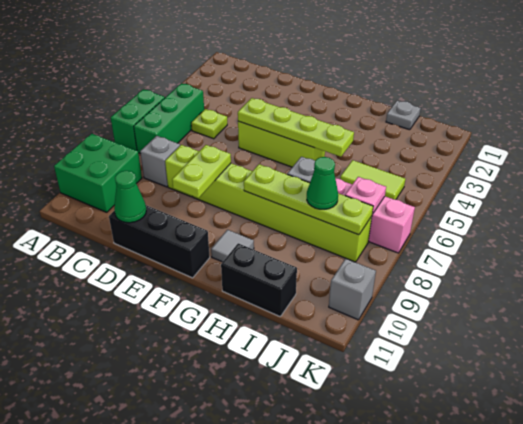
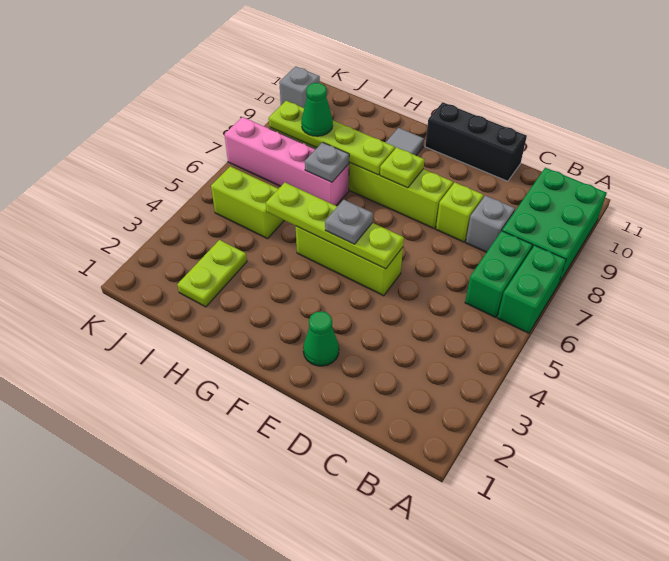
green 2x2 brick [54,134,142,212] -> green 2x3 brick [502,168,607,283]
green 1x3 brick [134,83,204,153] -> green 1x2 brick [465,231,532,317]
lime 1x1 plate [191,109,227,139] -> lime 1x1 plate moved to [380,147,425,188]
green 1x1 cone [114,171,146,223] -> green 1x1 cone moved to [303,311,339,366]
lime 1x2 plate [172,145,231,198] -> lime 1x2 plate moved to [177,240,247,307]
black 1x2 brick [221,243,297,316] -> none
grey 1x1 plate [386,101,421,130] -> grey 1x1 plate moved to [325,200,373,244]
lime 1x2 tile [340,160,405,200] -> lime 1x2 brick [211,166,284,239]
pink 1x1 plate [345,177,386,214] -> none

